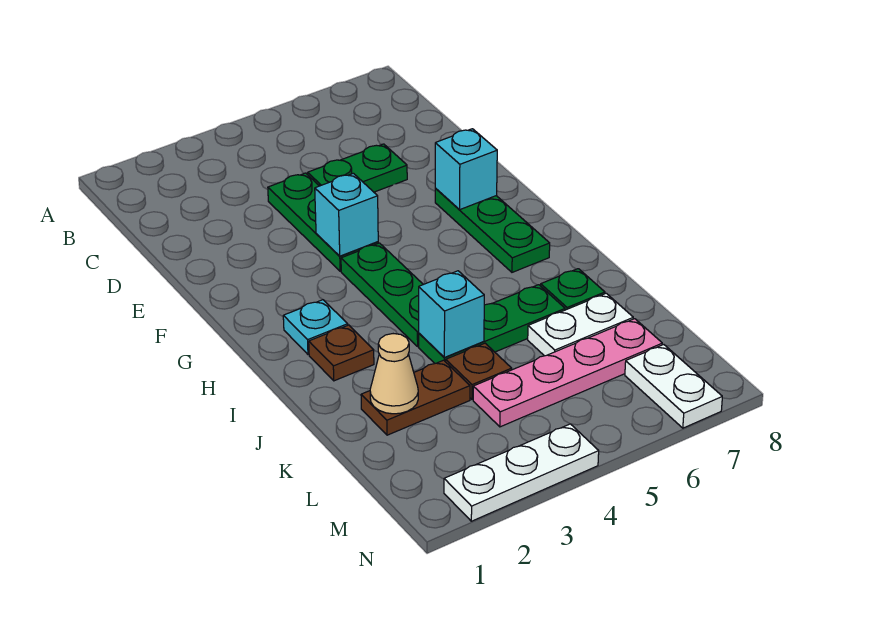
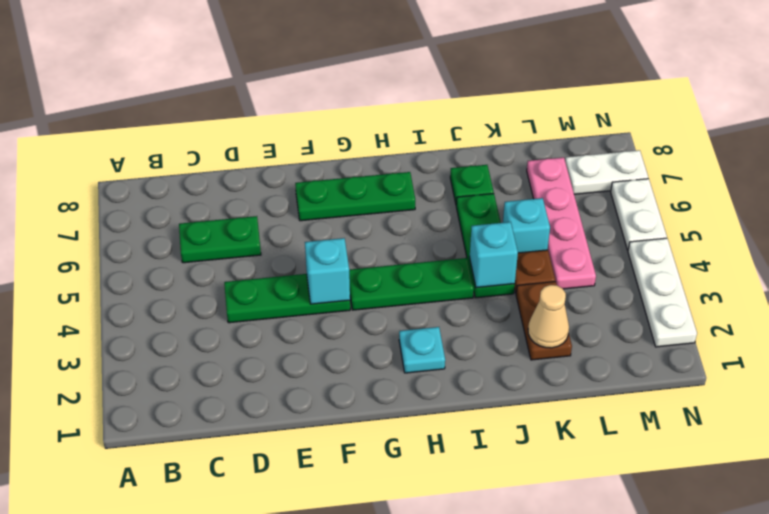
green 1x2 plate [308,144,407,192] -> green 1x2 plate turned to [179,216,261,263]
cyan 1x1 brick [435,129,497,209] -> cyan 1x1 brick moved to [503,198,550,253]
brown 1x1 plate [309,325,374,381] -> none
white 1x2 plate [528,293,633,356] -> white 1x2 plate moved to [611,179,667,250]

